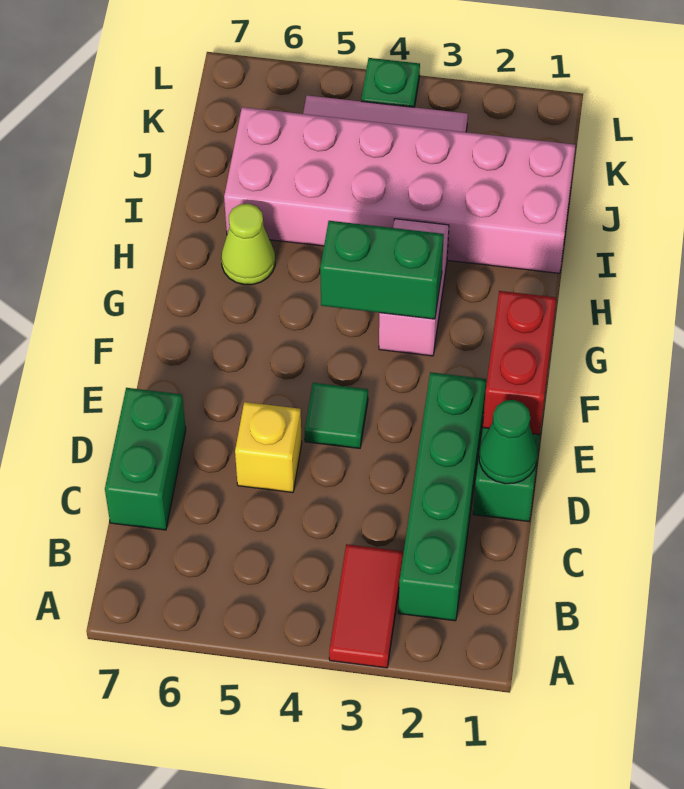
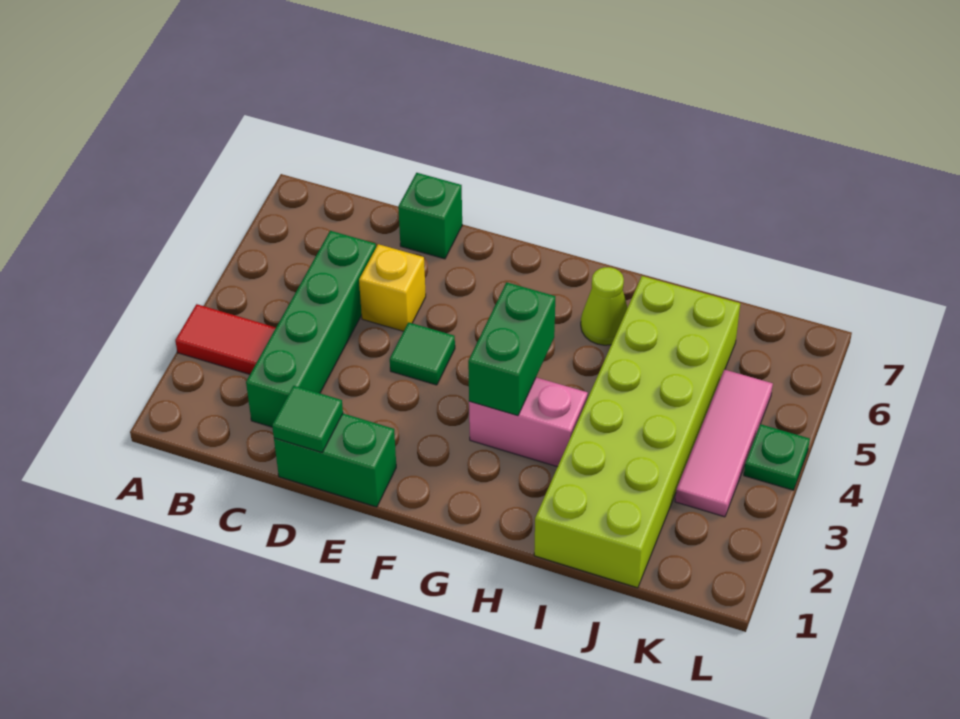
green 1x4 brick [398,372,486,621] -> green 1x4 brick turned to [246,231,376,427]
green 1x2 brick [105,388,186,530] -> green 1x1 brick [398,173,462,259]
green 1x1 cone [479,400,537,484] -> green 1x1 tile [272,386,343,452]
red 1x2 brick [483,291,556,435] -> none
pink 2x6 brick [224,107,575,273] -> lime 2x6 brick [534,276,740,588]

